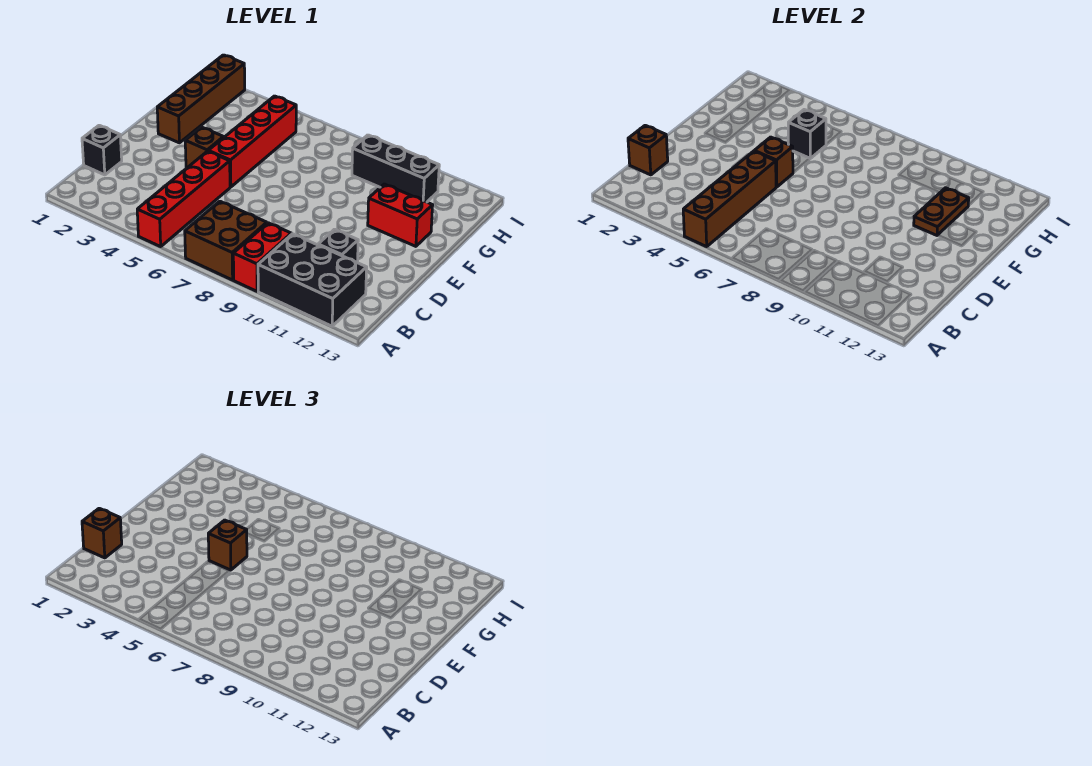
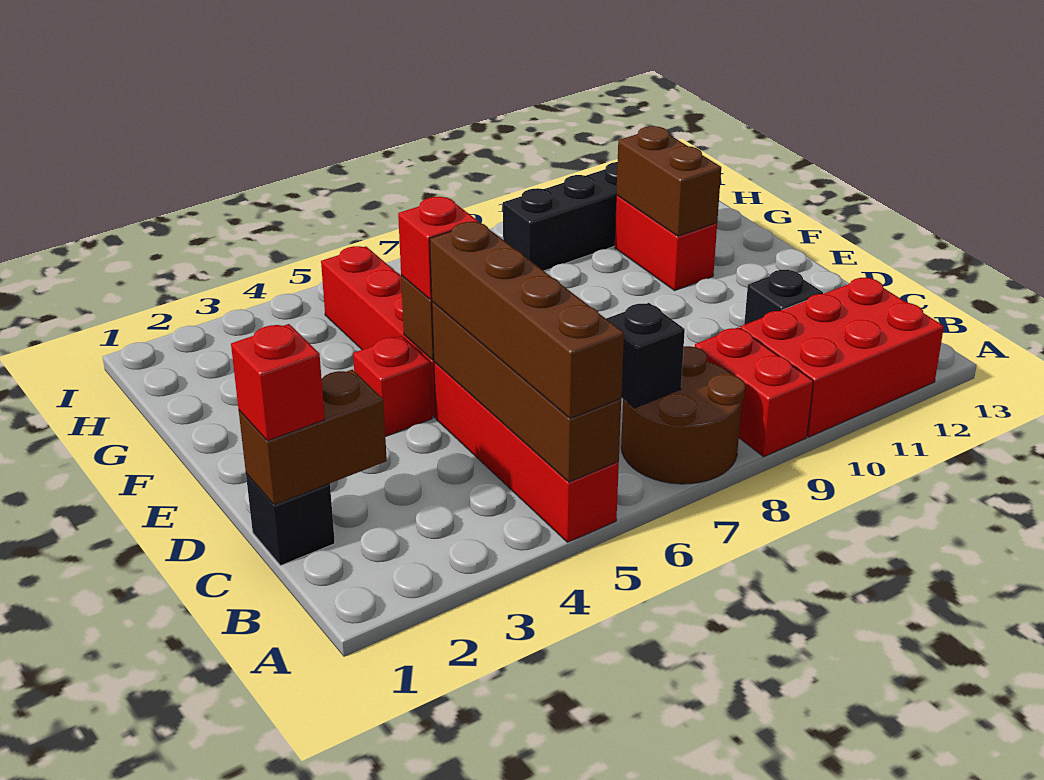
brown 2x2 brick [185,201,267,280] -> brown 2x2 round brick [621,346,745,484]
black 2x3 brick [258,234,367,326] -> red 2x3 brick [740,277,944,437]
brown 1x1 brick [628,125,668,175] -> brown 1x2 brick [239,370,387,505]
brown 1x1 brick [82,508,122,558] -> red 1x1 brick [231,324,325,441]
brown 1x1 brick [185,127,224,168] -> red 1x1 brick [353,336,432,437]
brown 1x1 brick [208,520,247,570] -> red 1x1 brick [398,197,478,300]
brown 1x4 brick [157,55,245,143] -> brown 1x4 brick moved to [430,222,624,418]
red 1x2 brick [368,184,433,246] -> red 1x2 brick turned to [615,196,717,290]
brown 1x2 plate [914,188,969,235] -> brown 1x2 brick [616,126,721,236]
black 1x1 brick [788,110,826,158] -> black 1x1 brick moved to [606,303,685,408]

